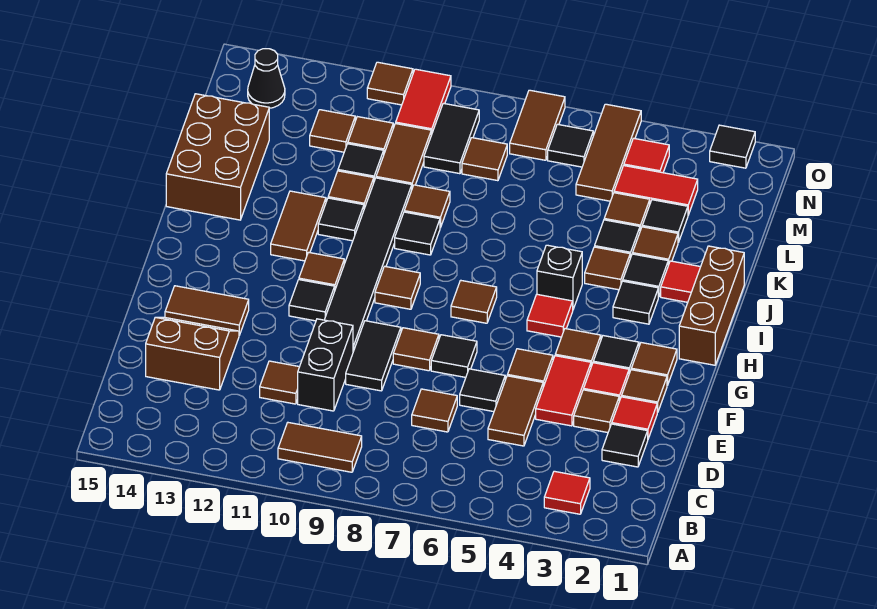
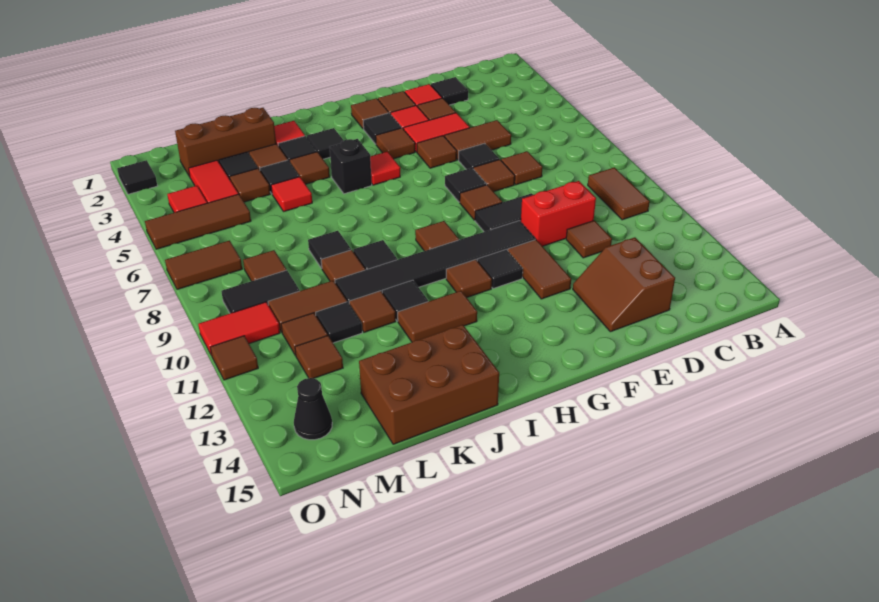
red 1x1 tile [544,471,590,514] -> red 1x1 tile moved to [271,177,312,212]
black 1x2 brick [298,319,353,411] -> red 1x2 brick [521,181,596,246]
brown 1x2 tile [165,286,249,335] -> brown 1x2 tile moved to [508,240,571,299]
brown 1x3 brick [679,246,744,365] -> brown 1x3 brick moved to [175,108,276,177]
brown 1x1 tile [451,280,497,323] -> brown 1x1 tile moved to [473,159,515,192]
black 1x1 tile [548,124,593,167] -> black 1x1 tile moved to [308,231,351,269]

